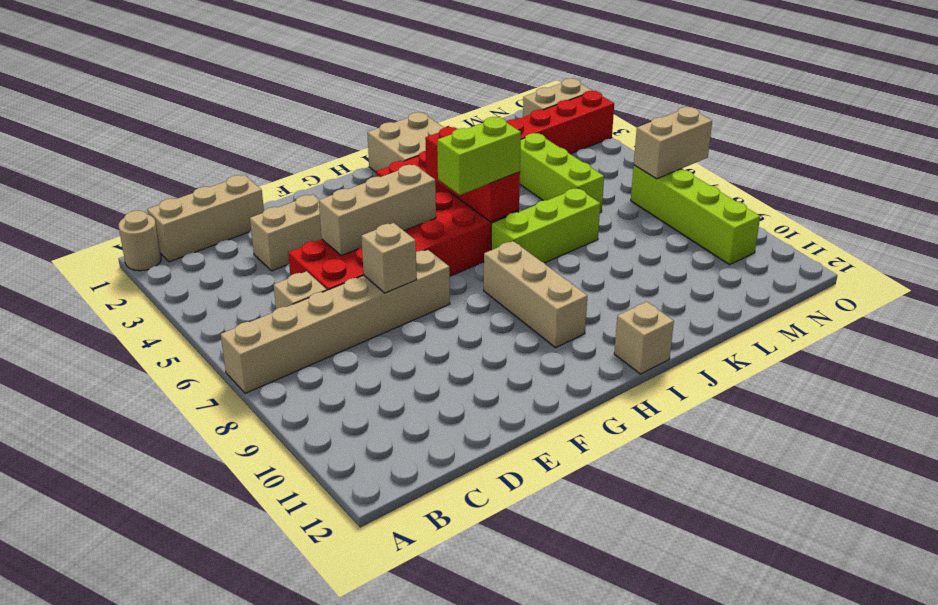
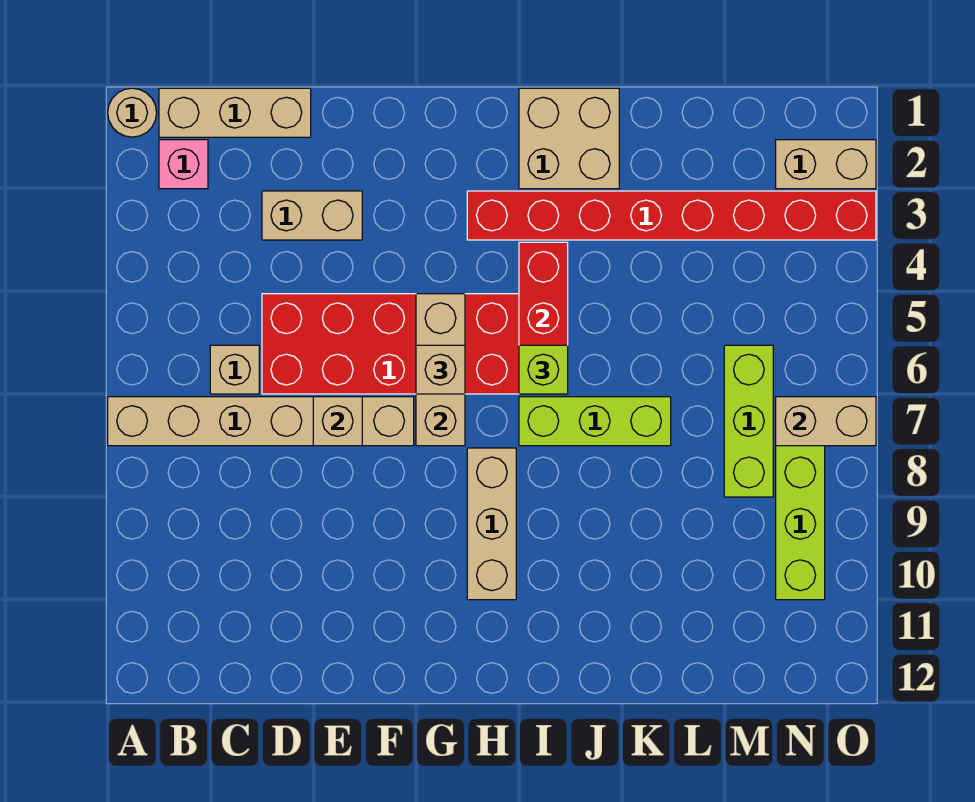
none -> pink 1x1 brick [159,140,208,189]
tan 1x3 brick [319,165,436,256] -> tan 1x3 brick turned to [416,294,465,446]
lime 1x2 brick [437,117,521,195] -> lime 1x1 brick [519,345,568,394]
tan 1x1 brick [614,302,674,374] -> tan 1x1 brick moved to [416,345,465,394]
lime 1x3 brick [520,133,604,212] -> lime 1x3 brick moved to [724,345,773,497]

